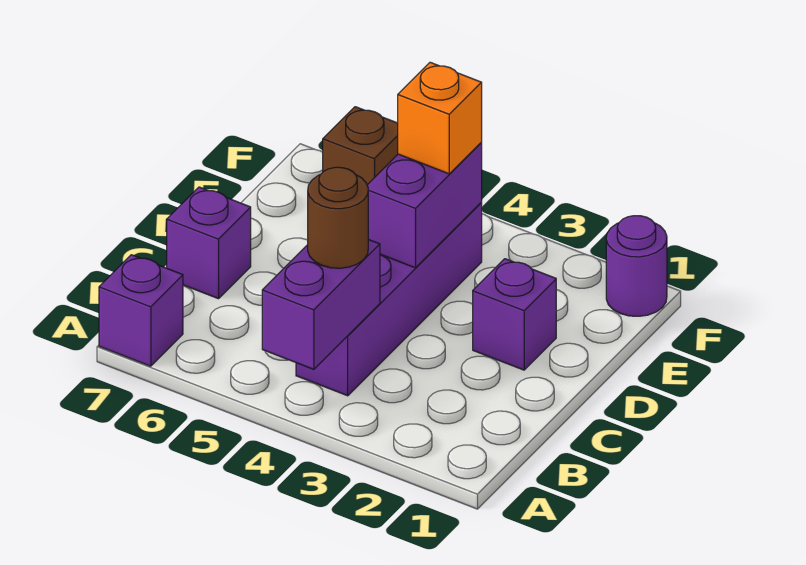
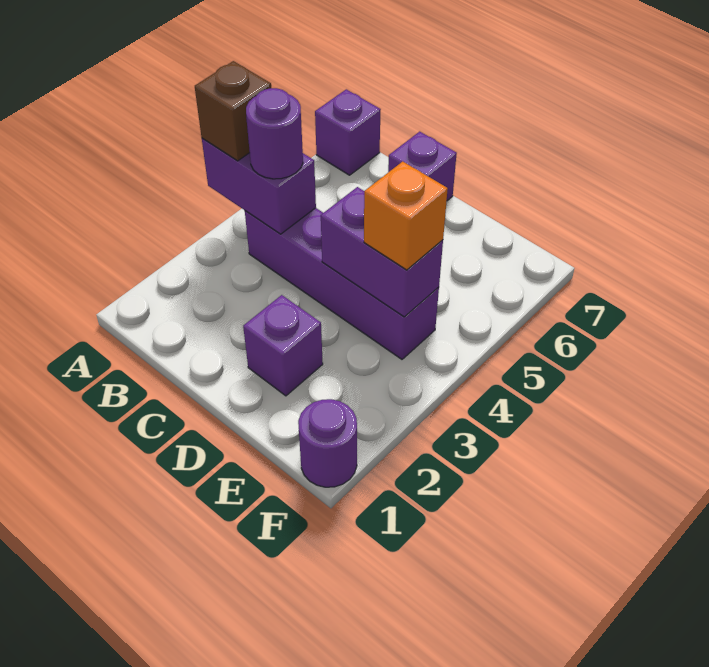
brown 1x1 round brick [308,167,368,268] -> purple 1x1 round brick [246,88,303,179]
brown 1x1 brick [323,107,398,185] -> brown 1x1 brick moved to [195,61,271,161]

